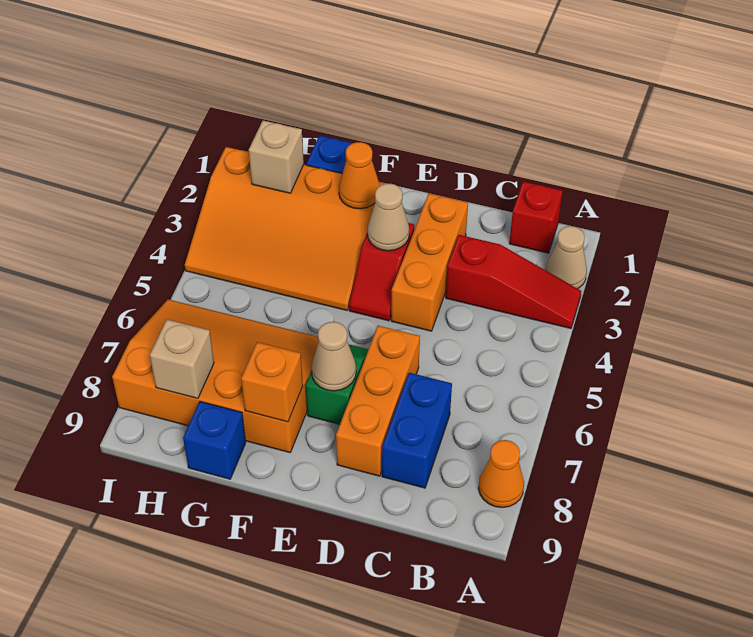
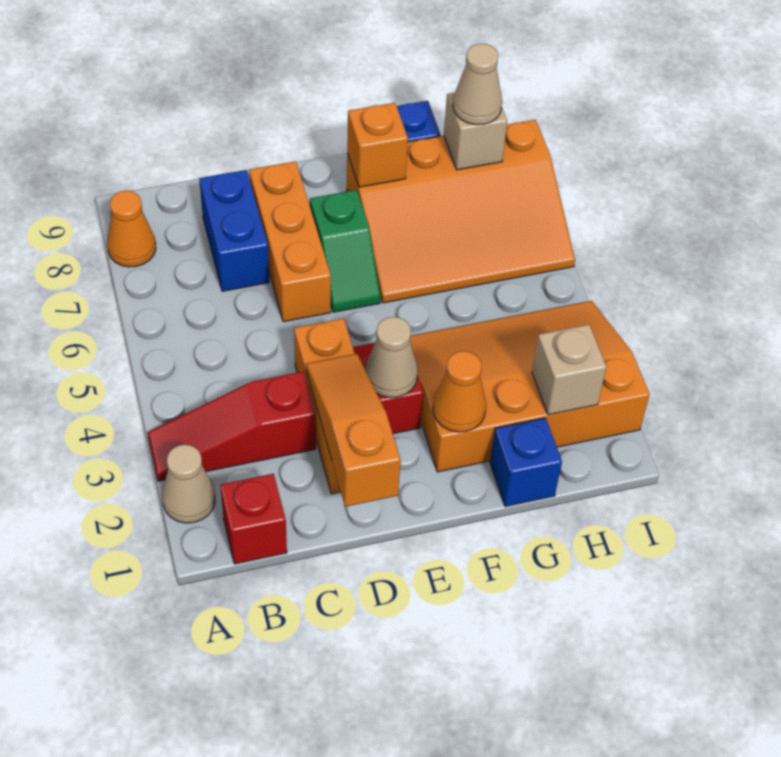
none -> orange 1x3 slope [306,354,401,507]
tan 1x1 cone [311,322,356,391] -> tan 1x1 cone moved to [453,44,502,125]

